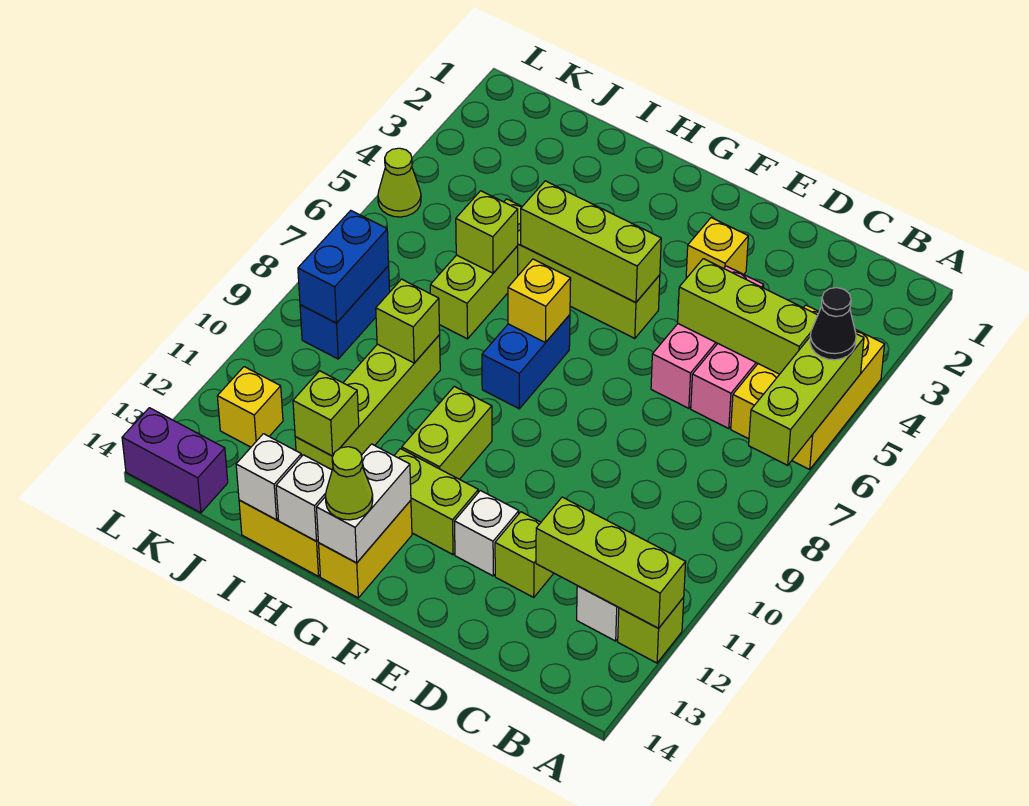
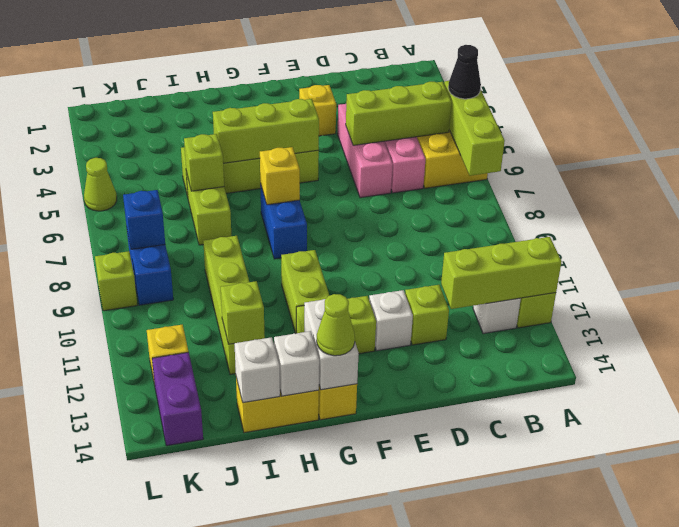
lime 1x1 brick [376,279,440,363] -> lime 1x1 brick moved to [95,251,137,311]
blue 1x2 brick [298,211,389,323] -> blue 1x1 brick [123,190,165,249]
purple 1x2 brick [122,408,228,513] -> purple 1x2 brick turned to [152,352,203,446]

